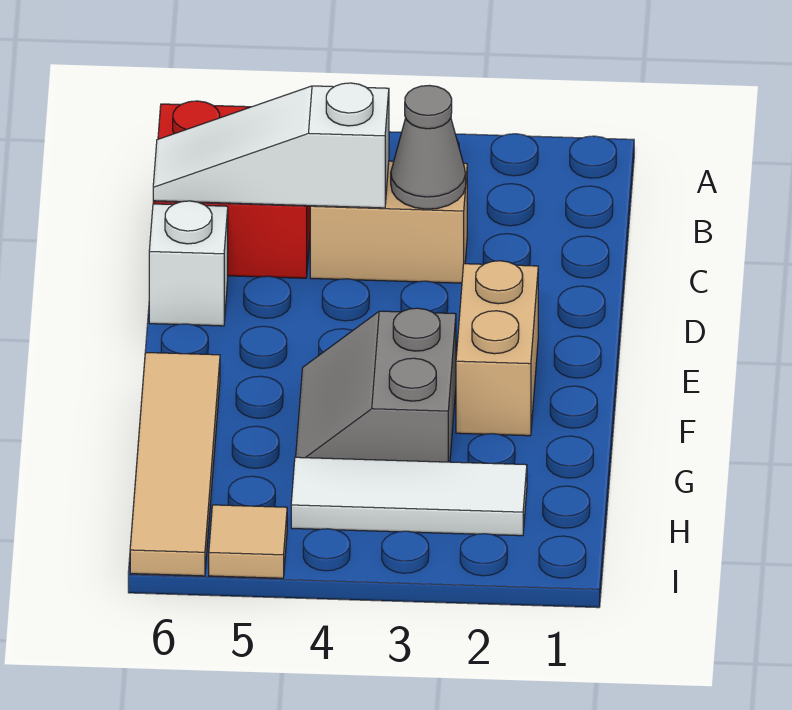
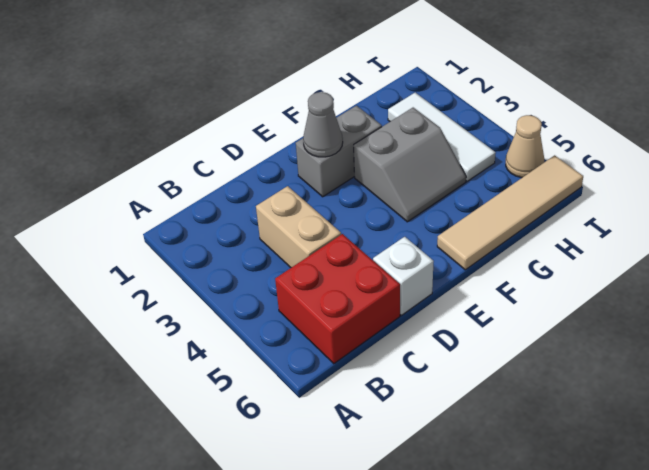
grey 1x1 cone [391,85,466,209] -> grey 1x1 cone moved to [303,92,343,157]
white 1x3 slope [153,83,389,208] -> none
tan 1x2 brick [456,261,538,436] -> grey 1x2 brick [296,106,382,197]
tan 1x1 tile [209,505,287,578] -> tan 1x1 cone [506,115,544,178]

